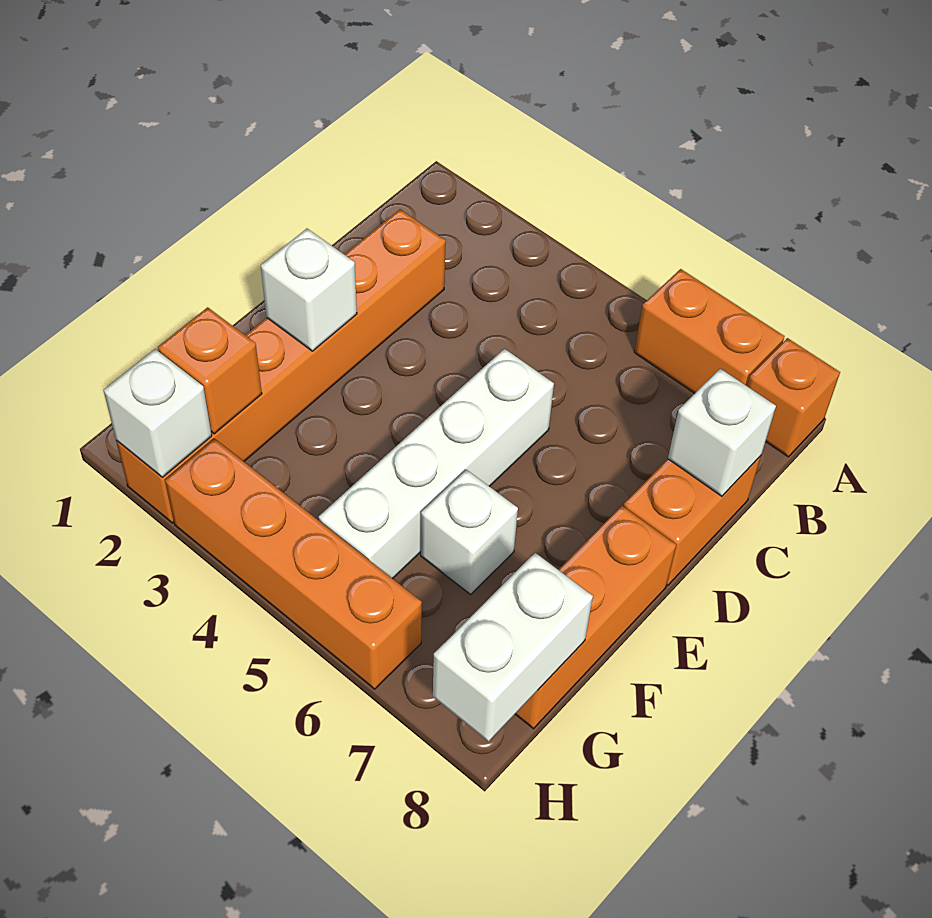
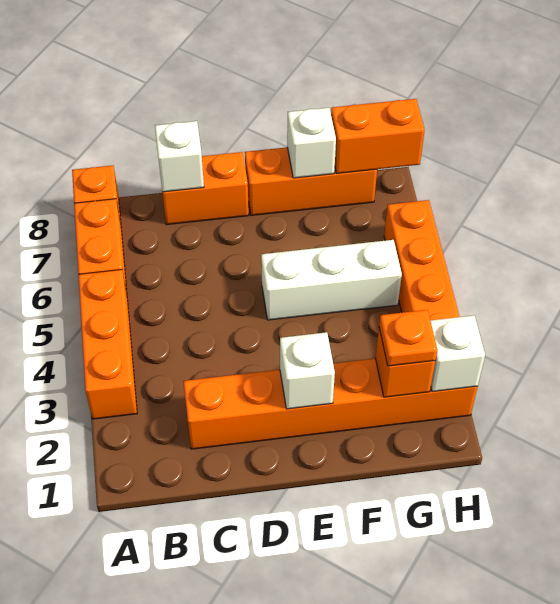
none -> orange 1x3 brick [78,270,137,419]
white 1x4 brick [319,349,554,579] -> white 1x3 brick [261,240,402,320]
white 1x1 brick [421,470,518,594] -> white 1x1 brick moved to [287,108,336,178]
none -> orange 1x1 plate [379,310,437,366]
white 1x2 brick [433,553,593,742] -> orange 1x2 brick [331,99,425,173]

